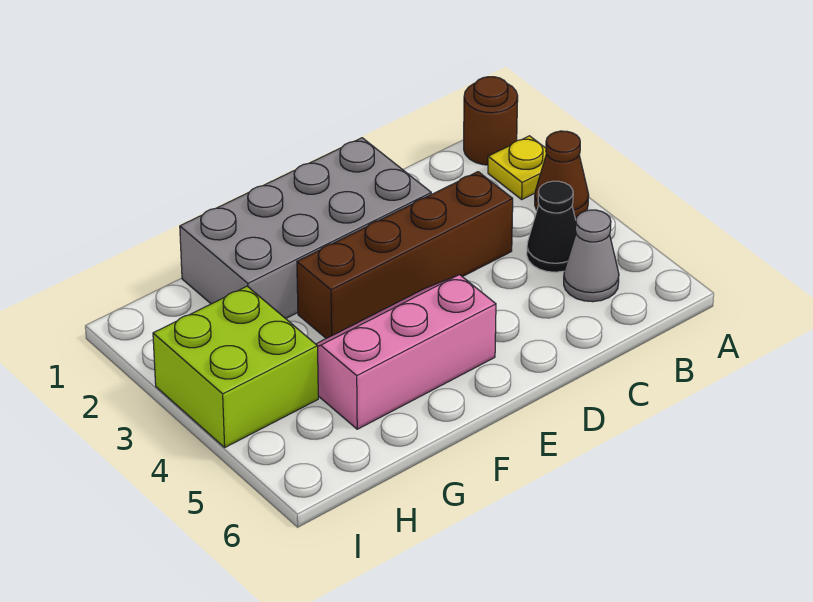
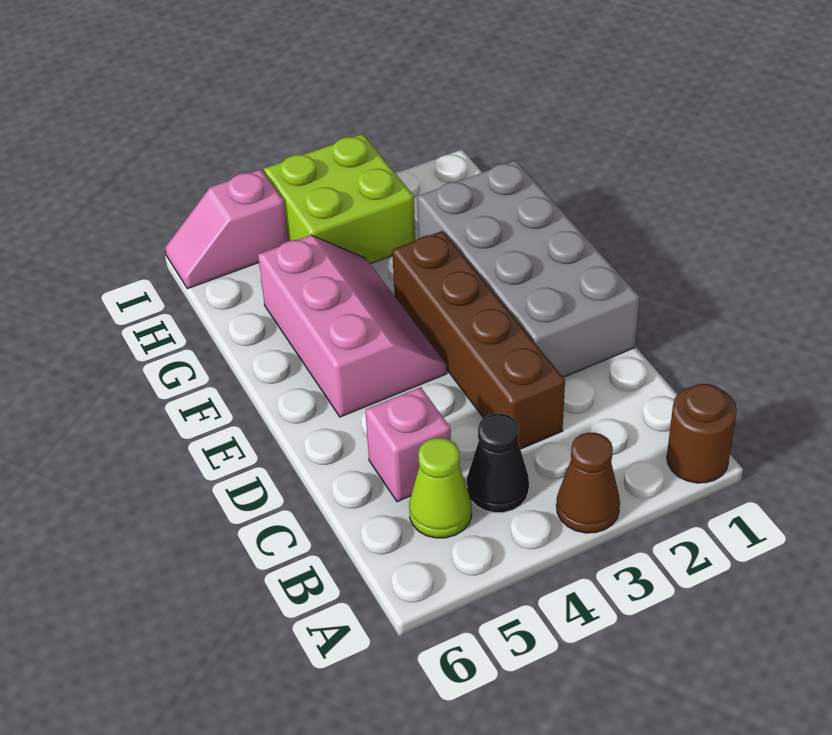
yellow 1x1 plate [488,136,546,199] -> none
grey 1x1 cone [564,210,619,302] -> lime 1x1 cone [409,438,472,538]
none -> pink 1x1 brick [365,387,451,502]
none -> pink 1x2 slope [165,170,288,289]

